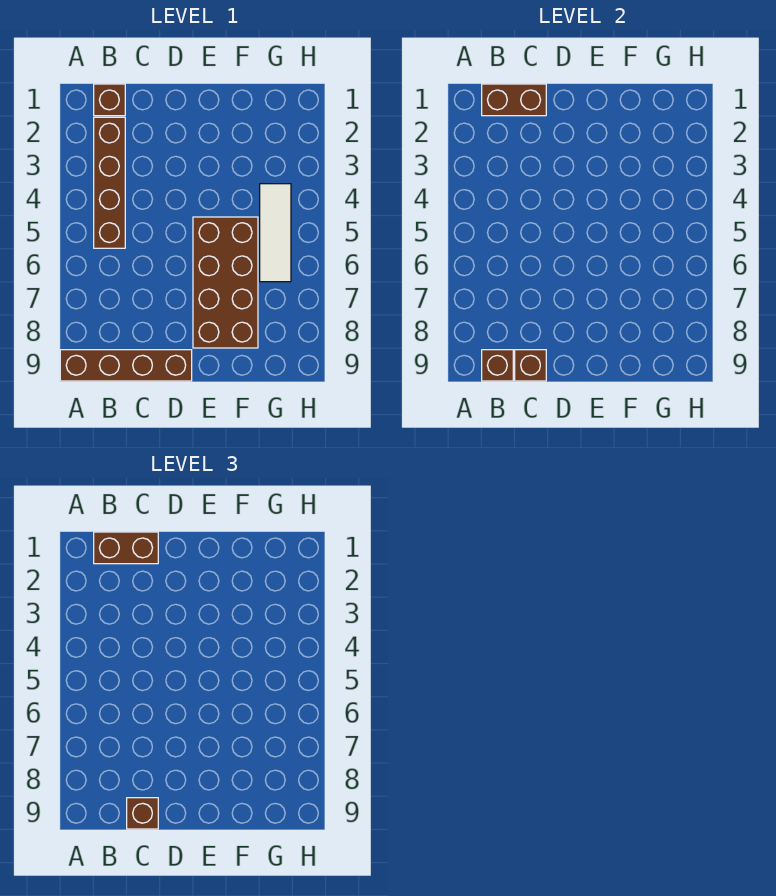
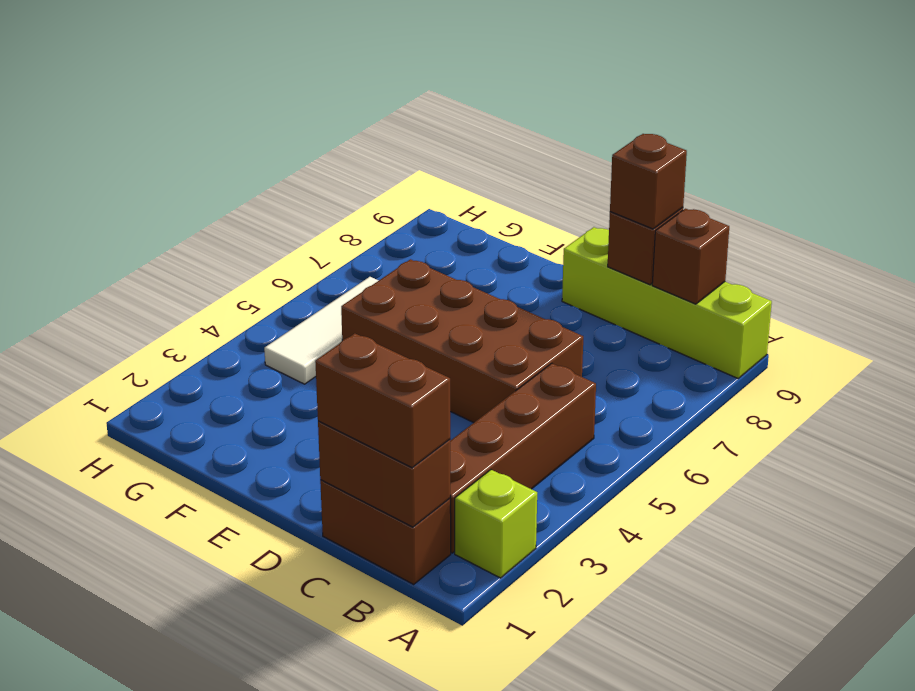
none -> lime 1x1 brick [455,470,537,578]
brown 1x4 brick [60,350,192,381] -> lime 1x4 brick [562,227,772,378]
brown 1x1 brick [94,84,125,116] -> brown 1x2 brick [320,480,451,584]
brown 2x4 brick [193,217,258,348] -> brown 2x4 brick turned to [341,259,583,423]

